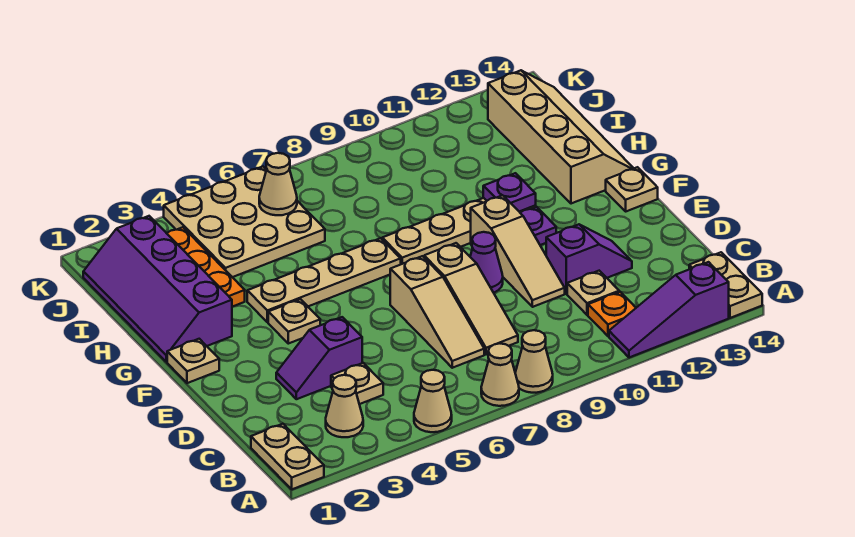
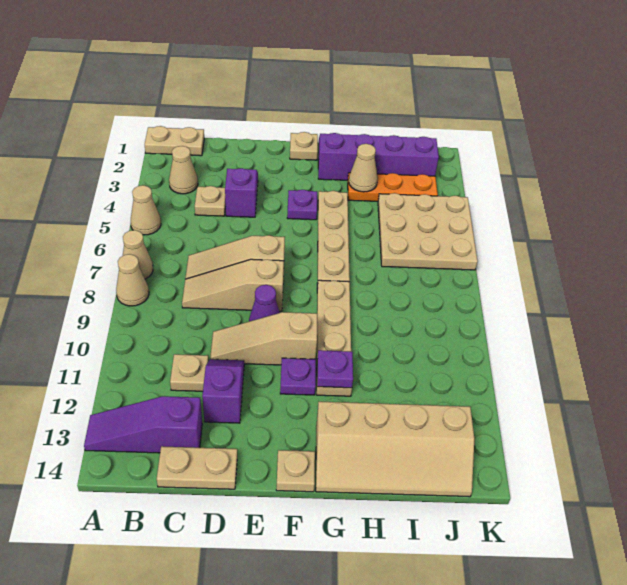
purple 1x3 slope [609,262,729,358] -> purple 1x3 slope turned to [84,396,202,453]
tan 1x2 plate [689,252,762,318] -> tan 1x2 plate moved to [157,446,237,489]
orange 1x1 plate [588,292,636,336] -> none
purple 1x2 slope [546,224,632,294] -> purple 1x2 slope turned to [202,359,244,423]
tan 1x1 plate [268,299,320,344] -> purple 1x1 plate [287,190,317,220]
tan 1x1 cone [259,153,297,215] -> tan 1x1 cone moved to [349,144,378,192]

